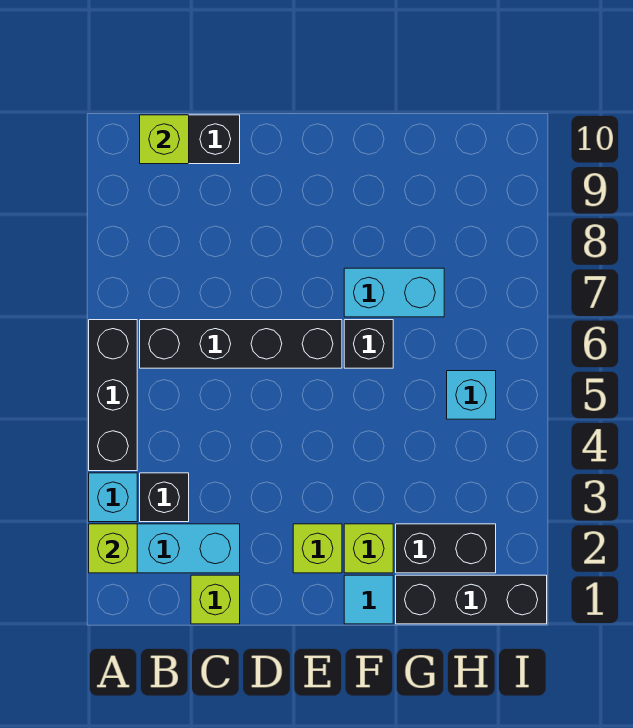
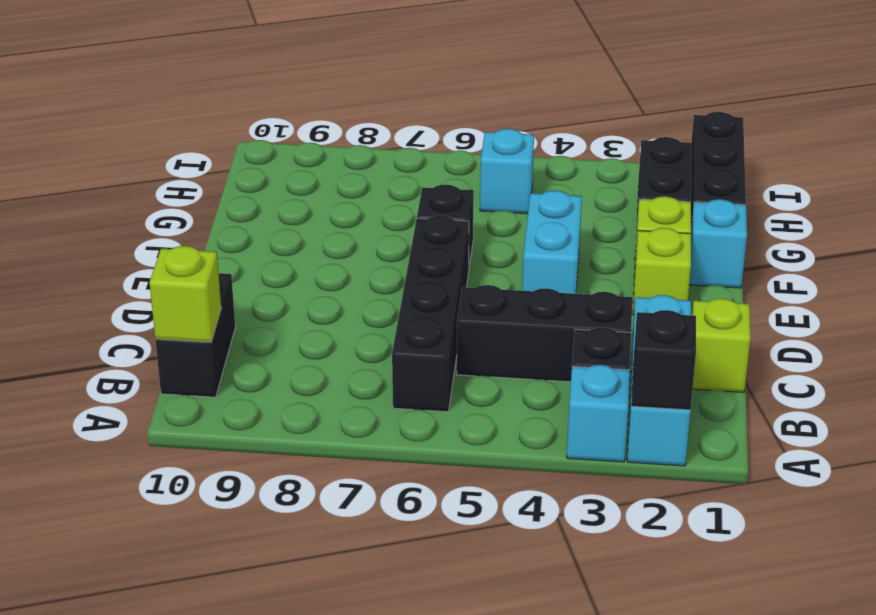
lime 1x1 brick [89,524,137,573] -> black 1x1 brick [631,310,696,410]
black 1x3 brick [89,320,137,471] -> black 1x3 brick moved to [457,285,633,382]
cyan 1x1 tile [344,575,393,624] -> cyan 1x1 brick [689,199,747,288]
cyan 1x2 brick [344,268,444,317] -> cyan 1x2 brick moved to [522,190,582,294]

